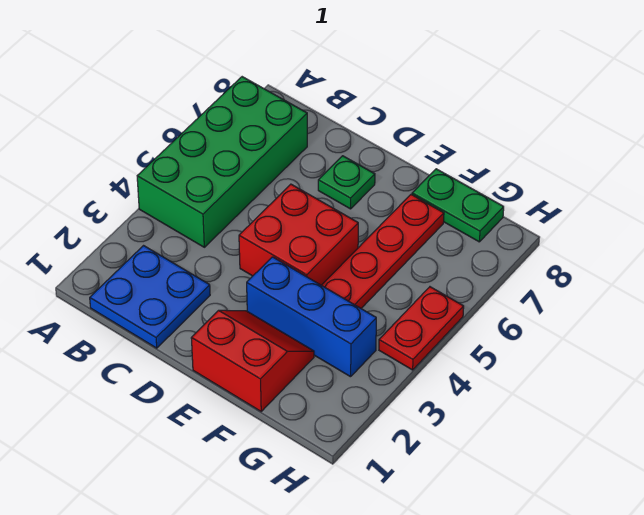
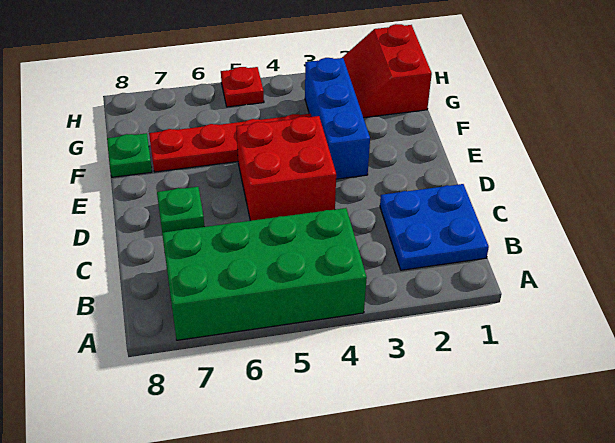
red 2x2 slope [191,310,314,411] -> red 2x2 slope moved to [342,24,432,118]
green 1x2 plate [412,169,504,242] -> green 1x1 plate [107,133,152,177]
red 1x2 plate [379,287,464,370] -> red 1x1 plate [221,67,264,107]

